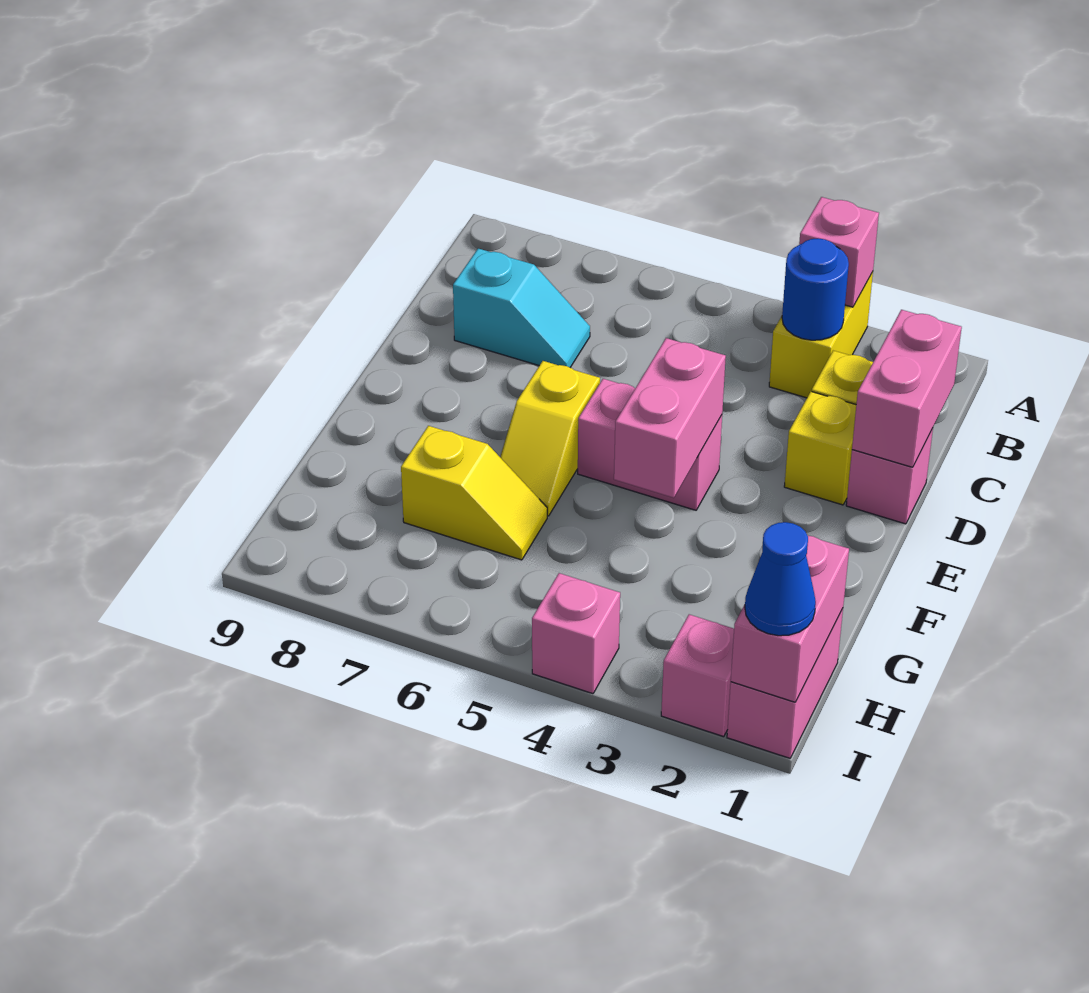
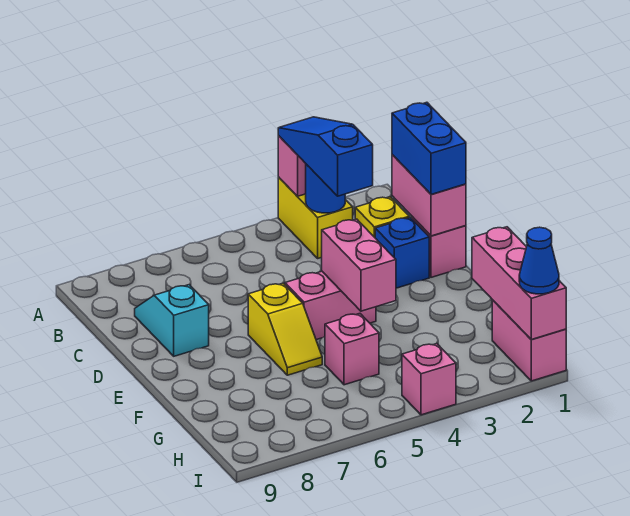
none -> blue 1x3 slope [278,117,373,196]
none -> blue 1x2 brick [392,102,466,194]
cyan 1x2 slope [453,249,590,367] -> cyan 1x2 slope turned to [135,285,209,356]
yellow 1x1 brick [784,391,856,505] -> blue 1x1 brick [375,217,429,288]
yellow 1x2 slope [401,426,547,560] -> none
pink 1x2 brick [731,536,849,702] -> pink 1x3 brick [472,227,566,340]
pink 1x1 brick [661,614,734,737] -> pink 1x1 brick moved to [325,314,379,385]

